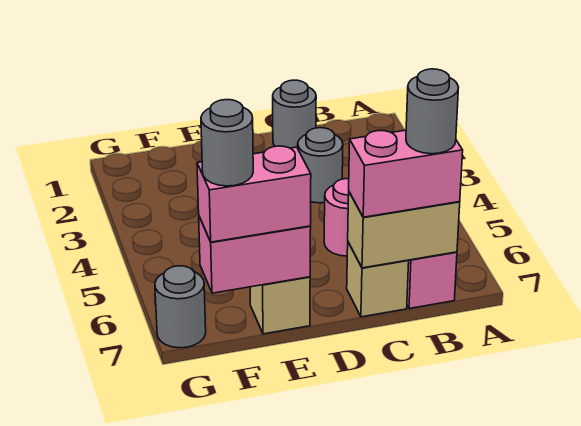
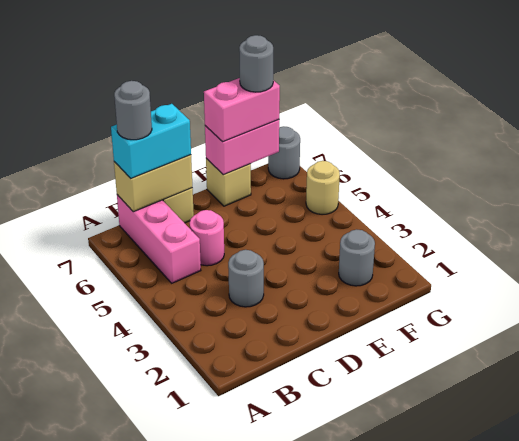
pink 1x2 brick [349,130,463,217] -> cyan 1x2 brick [111,104,191,178]
grey 1x1 round brick [273,80,316,148] -> grey 1x1 round brick moved to [339,229,375,286]
none -> tan 1x1 round brick [306,161,340,214]

